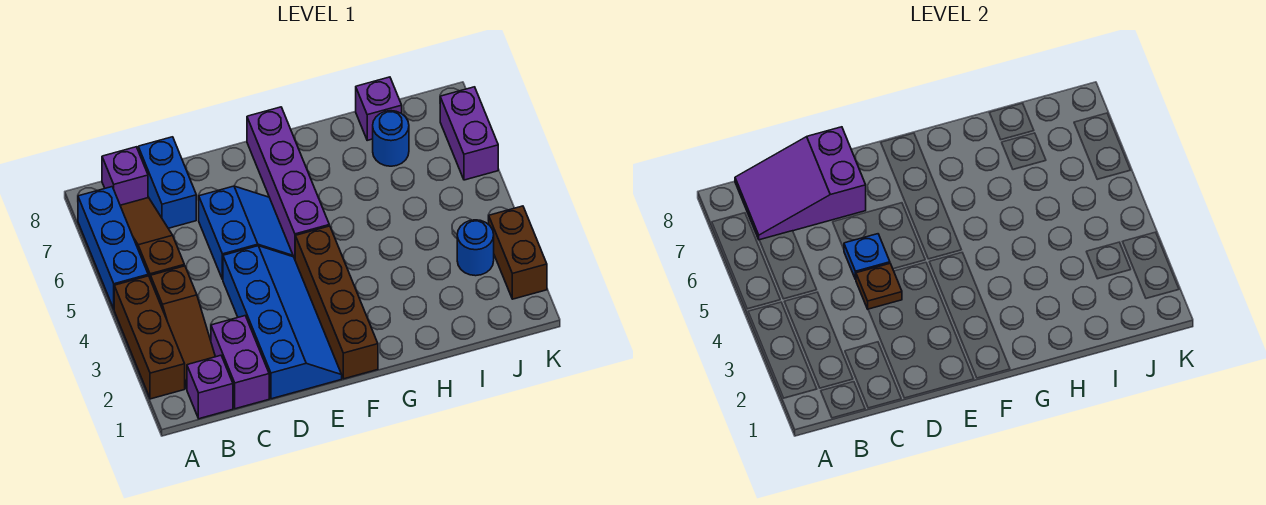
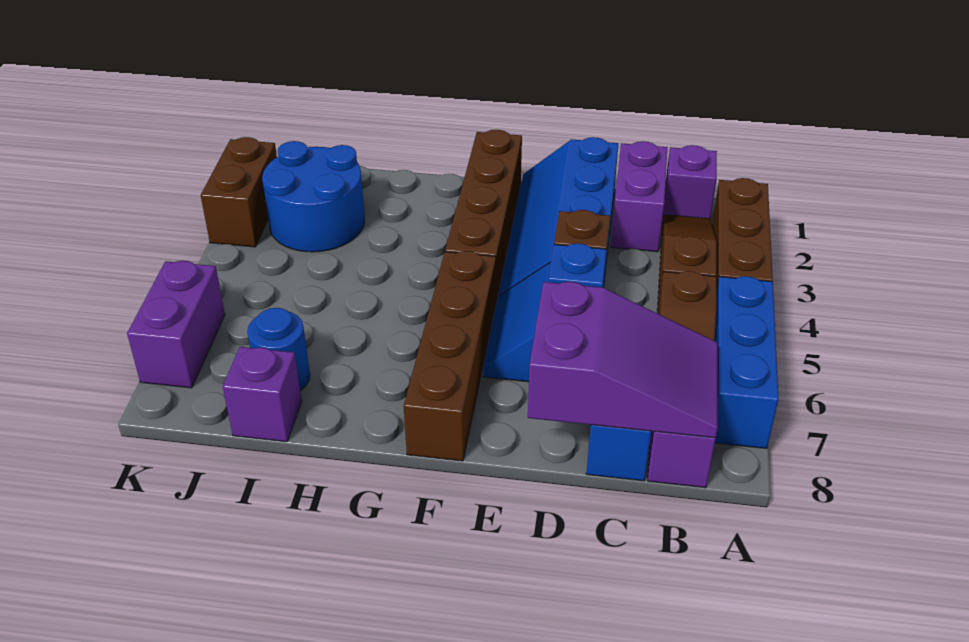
purple 1x4 brick [247,107,329,259] -> brown 1x4 brick [404,251,496,461]
blue 1x1 round brick [457,220,494,276] -> blue 2x2 round brick [262,141,365,252]

